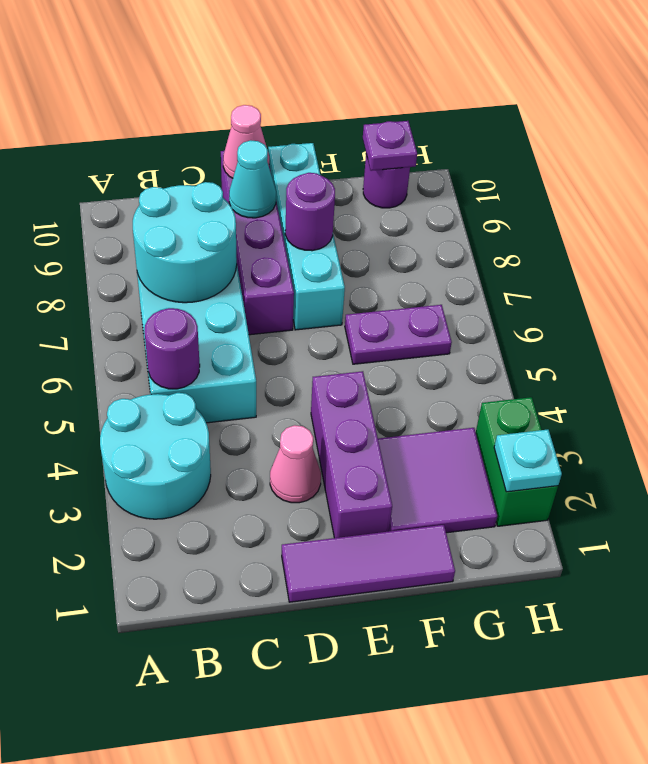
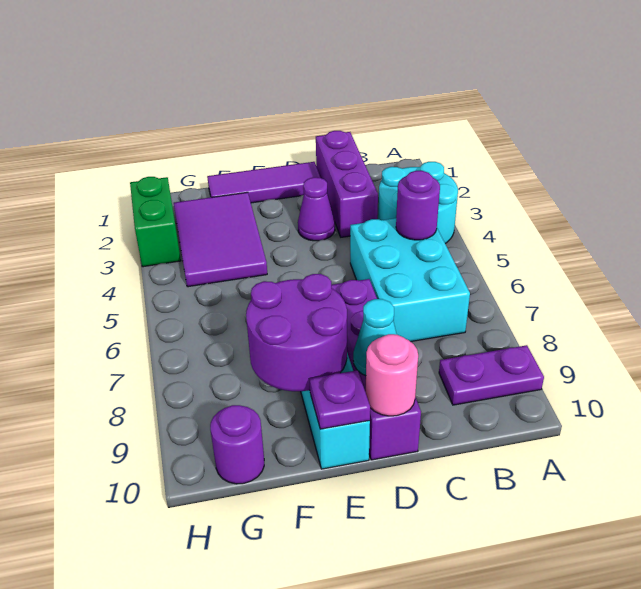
cyan 2x2 round brick [133,182,237,303] -> none
pink 1x1 cone [270,425,321,503] -> purple 1x1 cone [298,177,335,241]
pink 1x1 cone [223,105,269,178] -> pink 1x1 round brick [366,334,418,416]
purple 1x3 brick [311,371,392,538] -> purple 1x3 brick moved to [316,131,378,237]
purple 1x1 round brick [285,173,335,251] -> purple 2x2 round brick [246,274,347,391]
purple 2x2 tile [378,428,497,533] -> purple 2x3 tile [174,192,267,287]
purple 1x2 plate [345,305,452,364] -> purple 1x2 plate moved to [439,345,544,405]
purple 1x1 plate [363,121,417,171] -> purple 1x1 plate moved to [310,370,370,429]
cyan 1x1 plate [494,429,562,492] -> none

